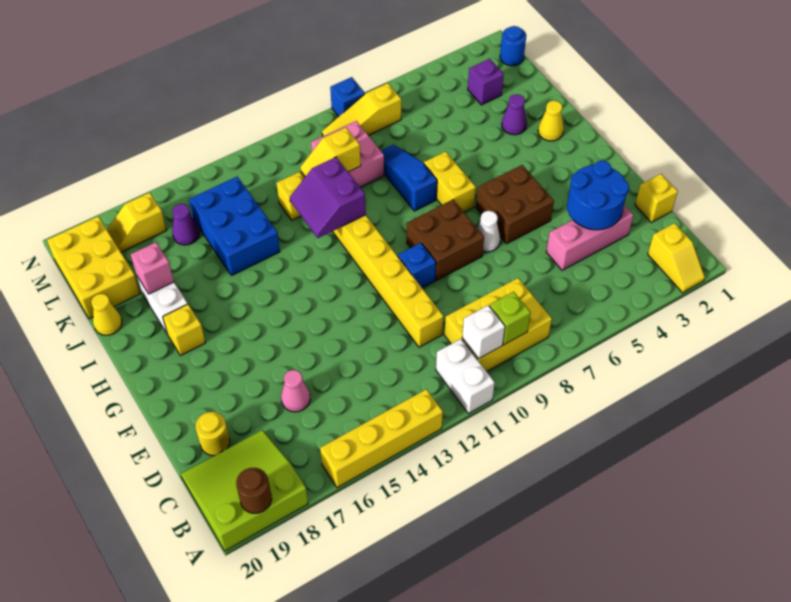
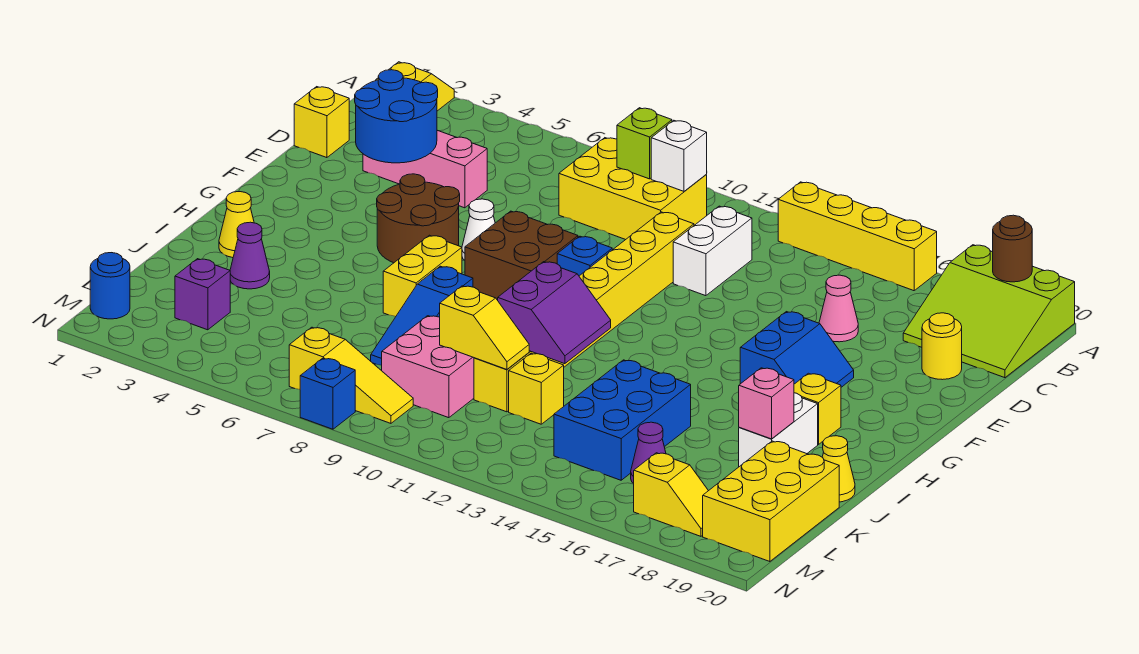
white 1x2 brick [436,339,495,414] -> white 1x2 brick moved to [673,206,752,296]
brown 2x2 brick [476,165,554,244] -> brown 2x2 round brick [377,174,460,263]
none -> blue 2x2 slope [740,312,854,387]

